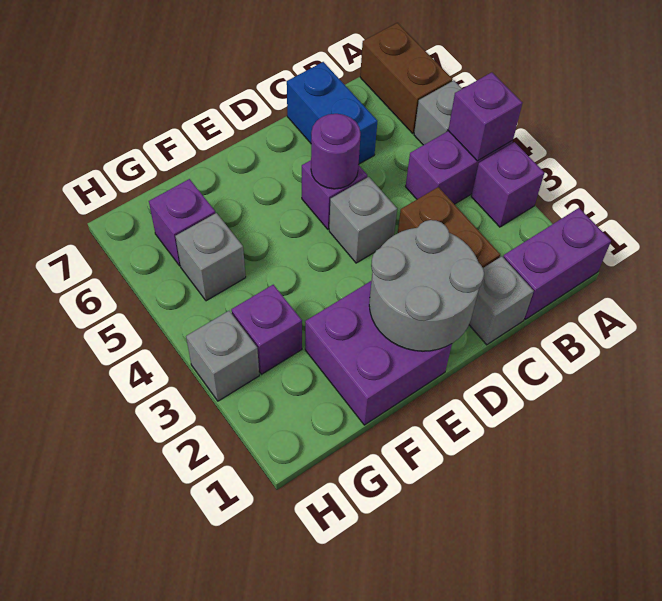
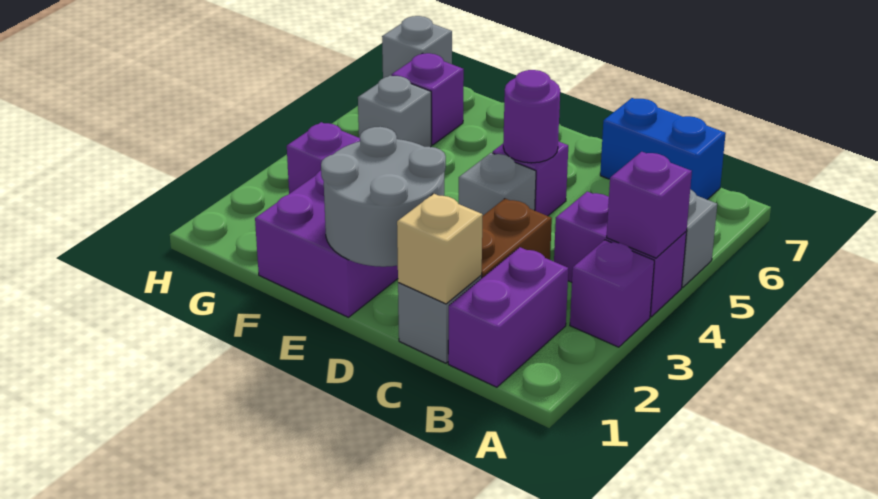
purple 1x2 brick [503,208,611,319] -> purple 1x2 brick turned to [448,247,568,387]
brown 1x2 brick [360,23,453,133] -> none
none -> tan 1x1 brick [397,194,483,304]
blue 1x2 brick [287,62,377,164] -> blue 1x2 brick turned to [600,98,726,199]
grey 1x1 brick [186,311,259,401] -> grey 1x1 brick moved to [382,16,452,78]

